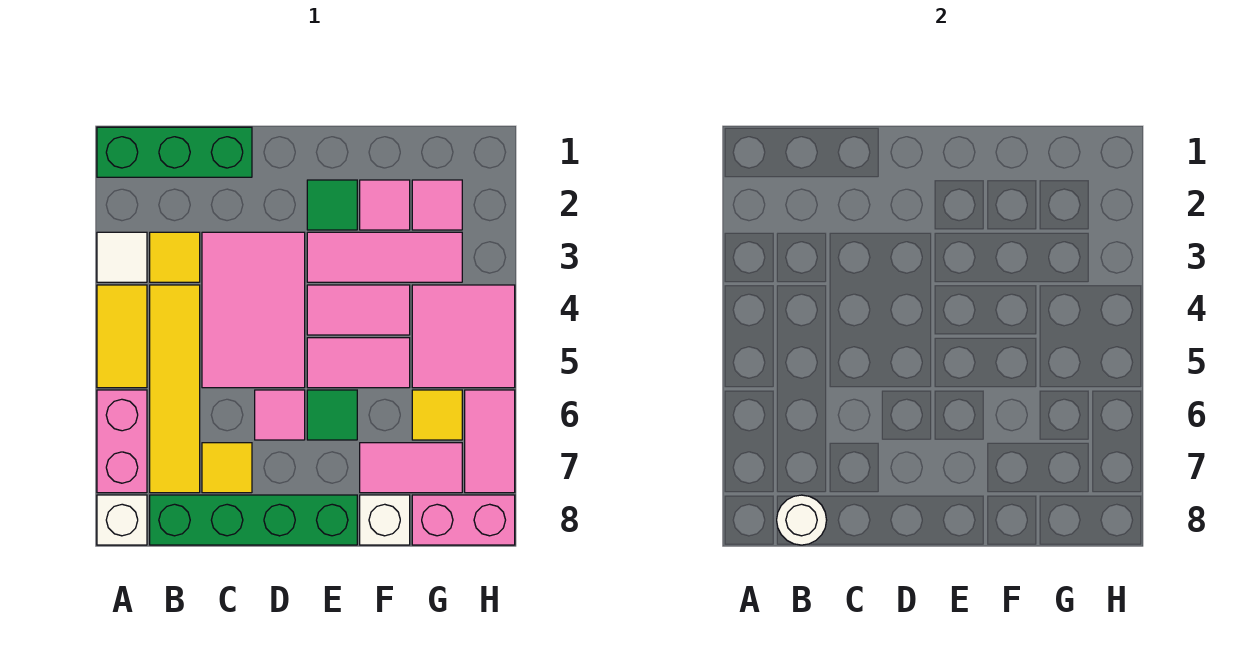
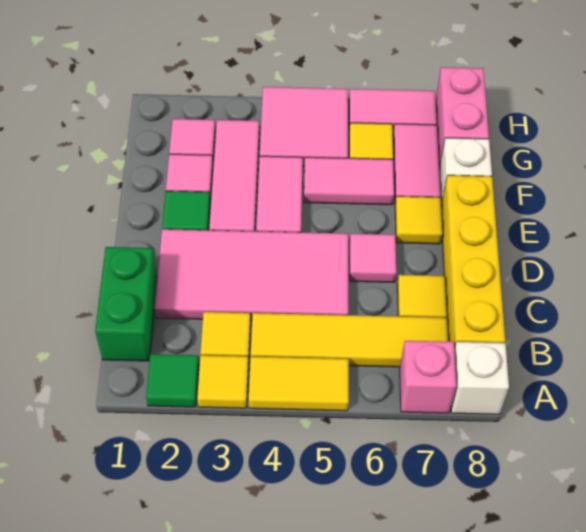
green 1x3 brick [97,127,252,177] -> green 1x2 brick [95,247,157,361]
white 1x1 tile [97,232,147,282] -> yellow 1x1 tile [197,355,248,408]
pink 1x2 brick [97,390,147,493] -> pink 1x1 brick [400,341,456,413]
green 1x4 brick [150,495,357,545] -> yellow 1x4 brick [441,175,505,349]
white 1x1 round brick [777,495,827,545] -> none
pink 2x3 tile [202,232,305,388] -> pink 2x4 tile [154,229,348,320]
pink 1x2 tile [307,338,410,388] -> pink 1x2 tile turned to [304,157,394,205]
green 1x1 tile [307,390,357,440] -> green 1x1 tile moved to [146,354,199,407]
none -> yellow 1x1 tile [395,196,442,244]

